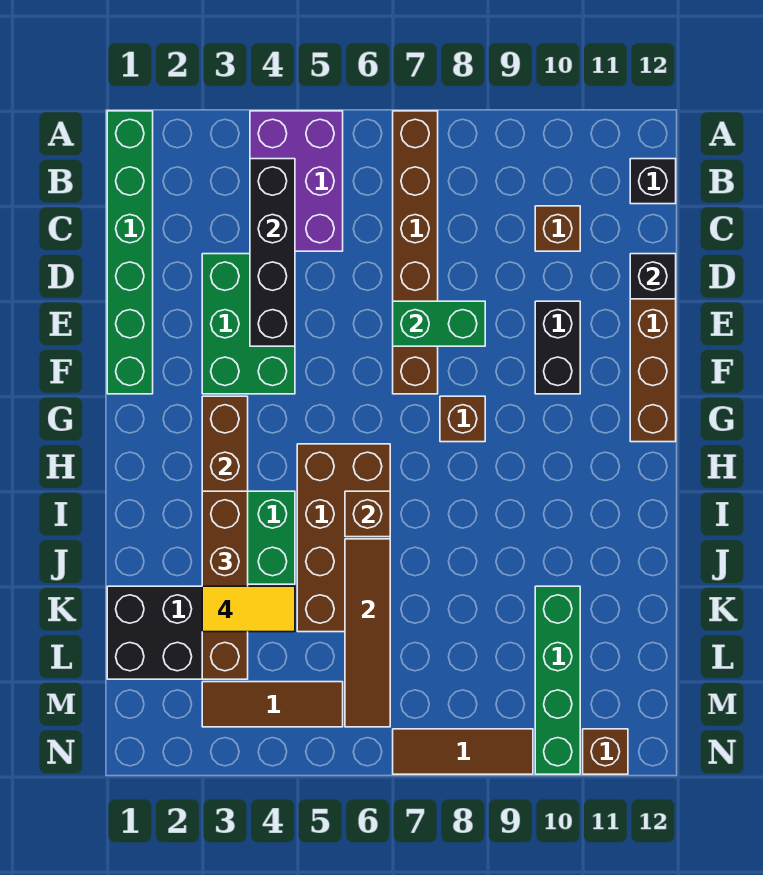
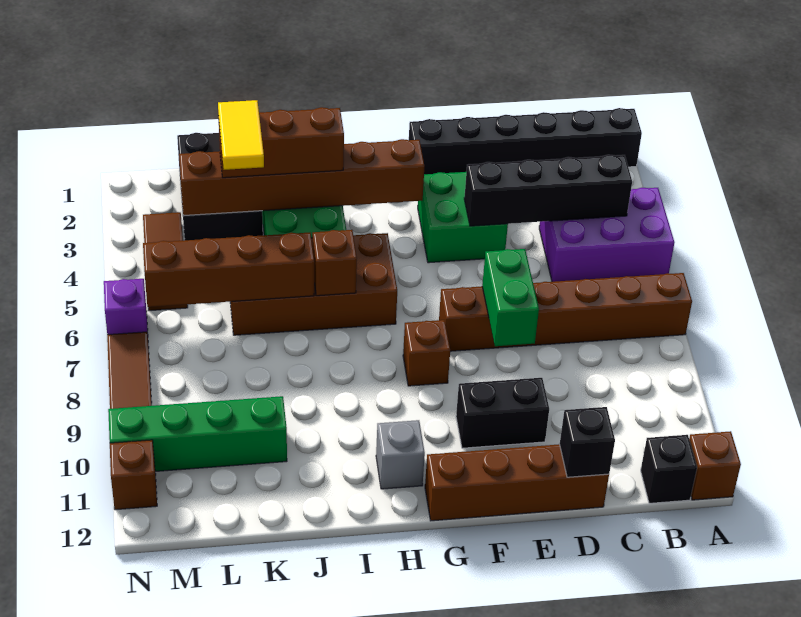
green 1x6 brick [107,111,153,394] -> black 1x6 brick [409,108,642,174]
brown 1x1 brick [535,206,580,251] -> brown 1x1 brick moved to [689,431,741,500]
green 2x3 brick [202,254,295,394] -> green 2x2 brick [418,172,508,263]
none -> grey 1x1 brick [376,420,425,489]
brown 1x4 tile [345,539,390,727] -> brown 1x4 brick [143,233,314,307]
none -> purple 1x1 brick [104,279,148,335]

